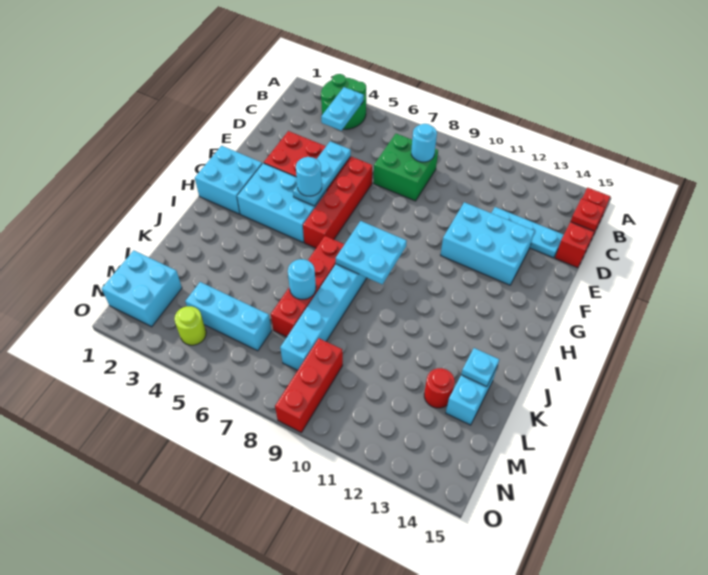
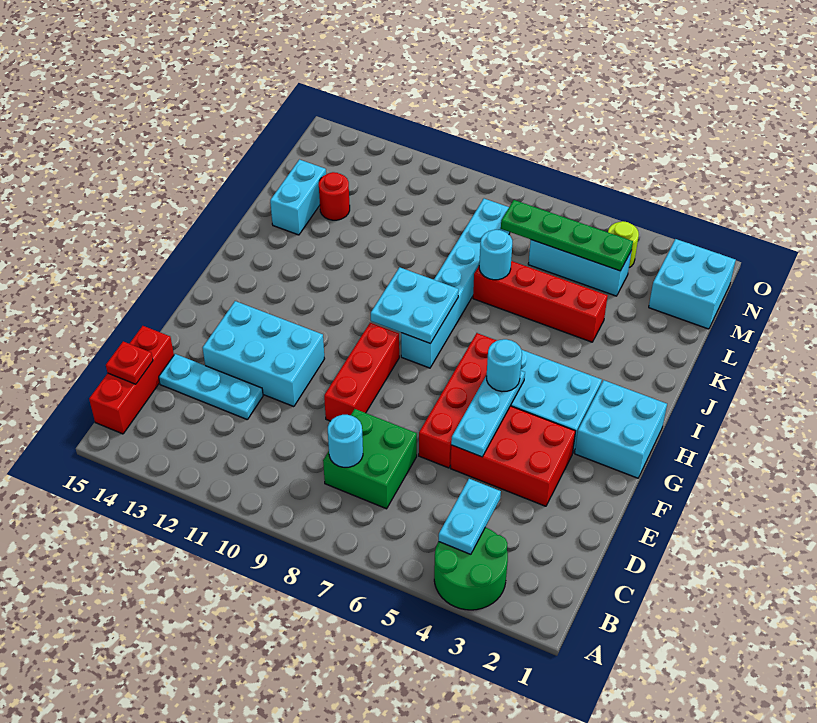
red 1x4 brick [271,236,345,337] -> red 1x4 brick turned to [473,261,608,342]
cyan 1x1 plate [461,348,499,387] -> none
none -> green 1x4 plate [501,200,633,271]
red 1x3 brick [275,338,343,432] -> red 1x3 brick moved to [324,323,399,421]

